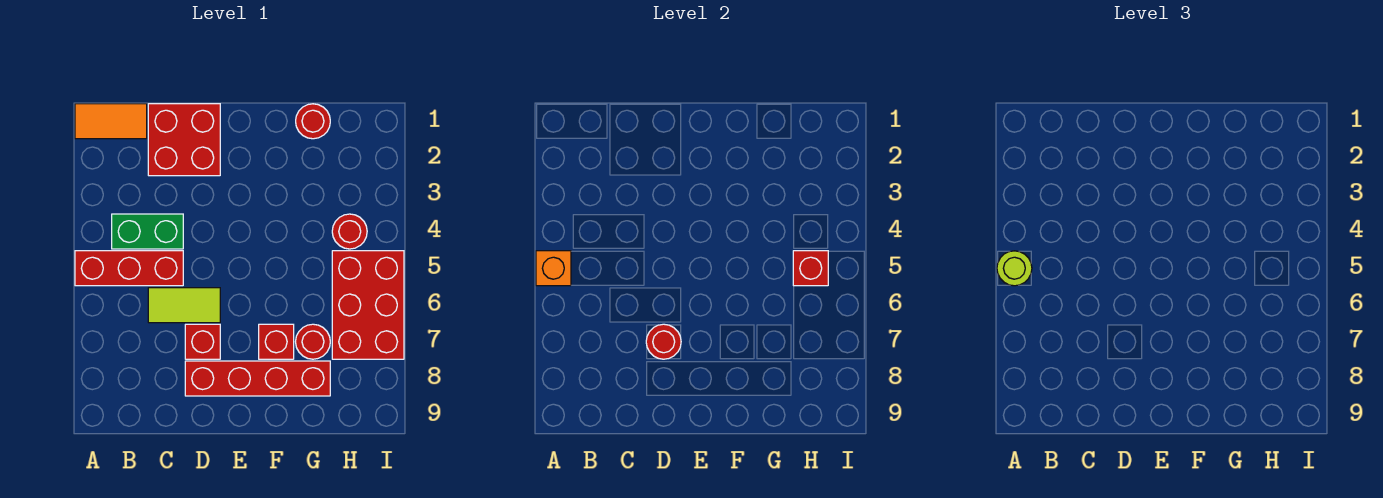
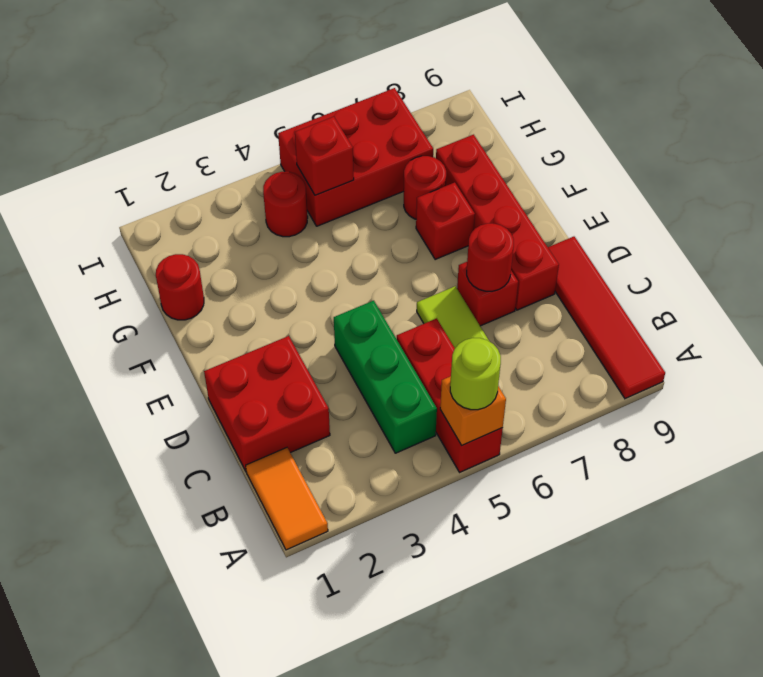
none -> red 1x4 tile [548,237,665,399]
green 1x2 brick [112,214,183,249] -> green 1x3 brick [334,301,437,453]

